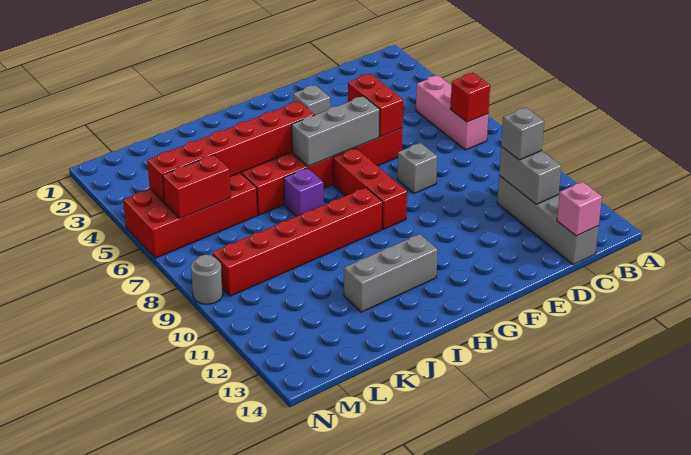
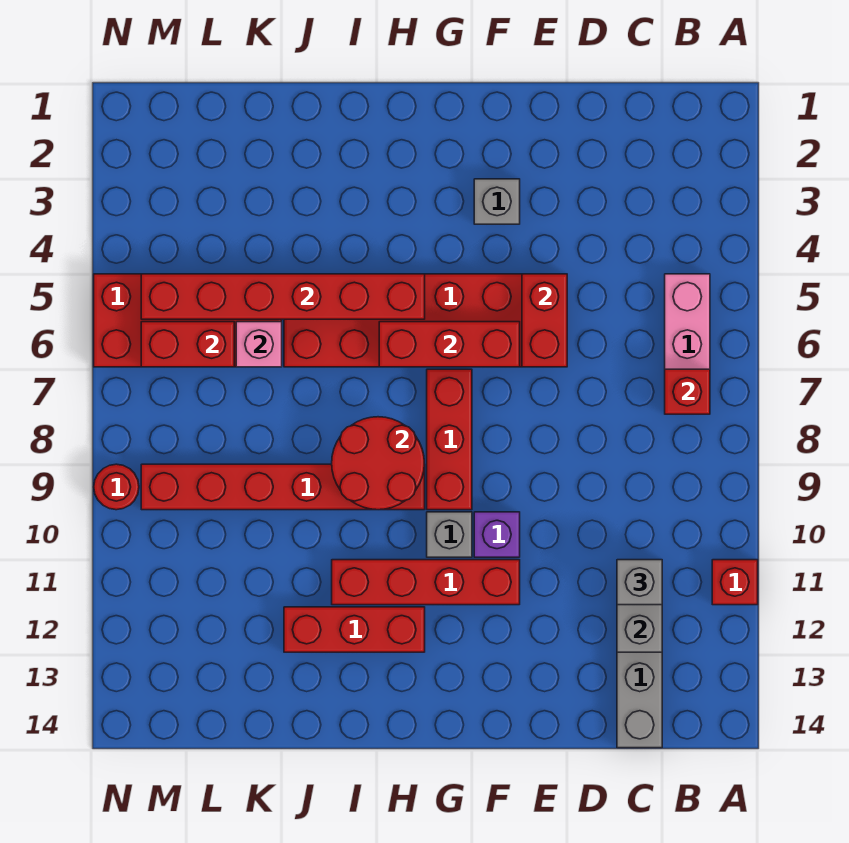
none -> red 1x1 brick [712,560,758,605]
pink 1x1 brick [557,182,602,236] -> pink 1x1 brick moved to [236,322,282,367]
grey 1x1 brick [398,143,437,193] -> grey 1x1 brick moved to [427,512,472,557]
grey 1x3 brick [292,96,380,166] -> red 1x3 brick [379,322,520,367]
none -> red 1x4 brick [332,560,520,605]
none -> red 2x2 round brick [332,417,424,510]
grey 1x3 brick [344,234,438,312] -> red 1x3 brick [284,607,425,652]
purple 1x1 brick [284,168,323,216] -> purple 1x1 brick moved to [474,512,520,557]
grey 1x1 round brick [191,255,223,304] -> red 1x1 round brick [94,464,139,510]

